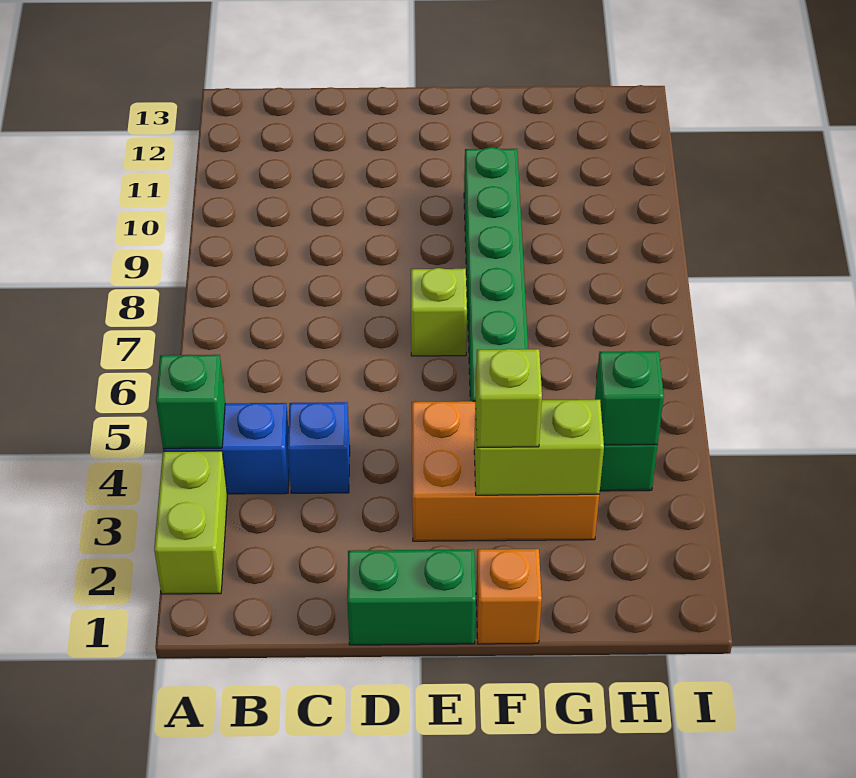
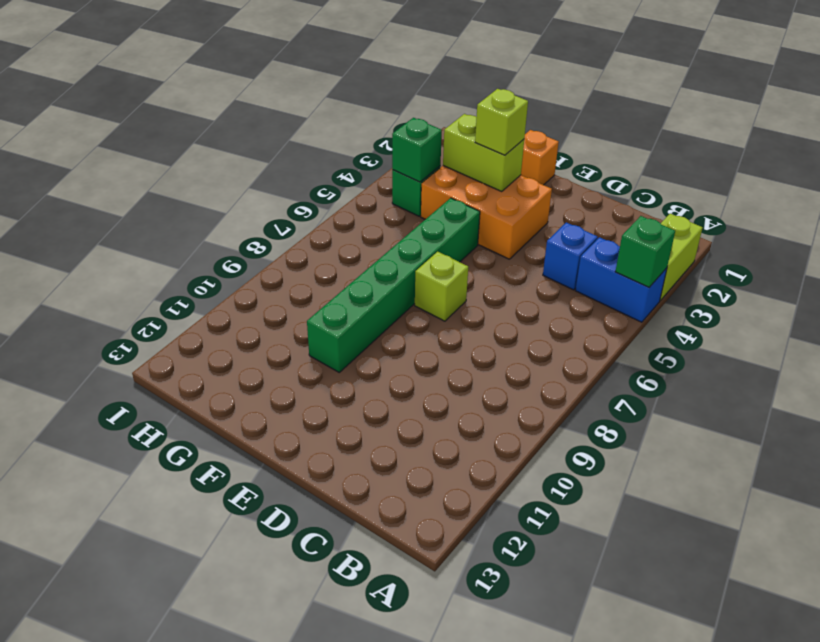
green 1x2 brick [347,549,476,645] -> none

